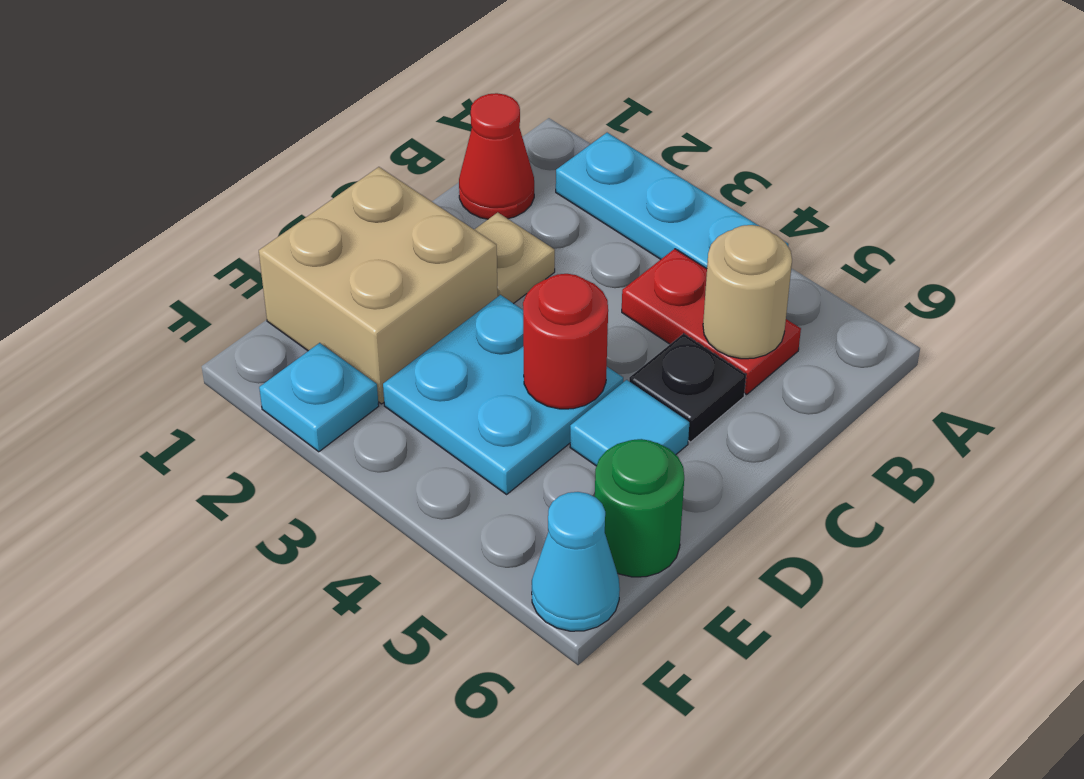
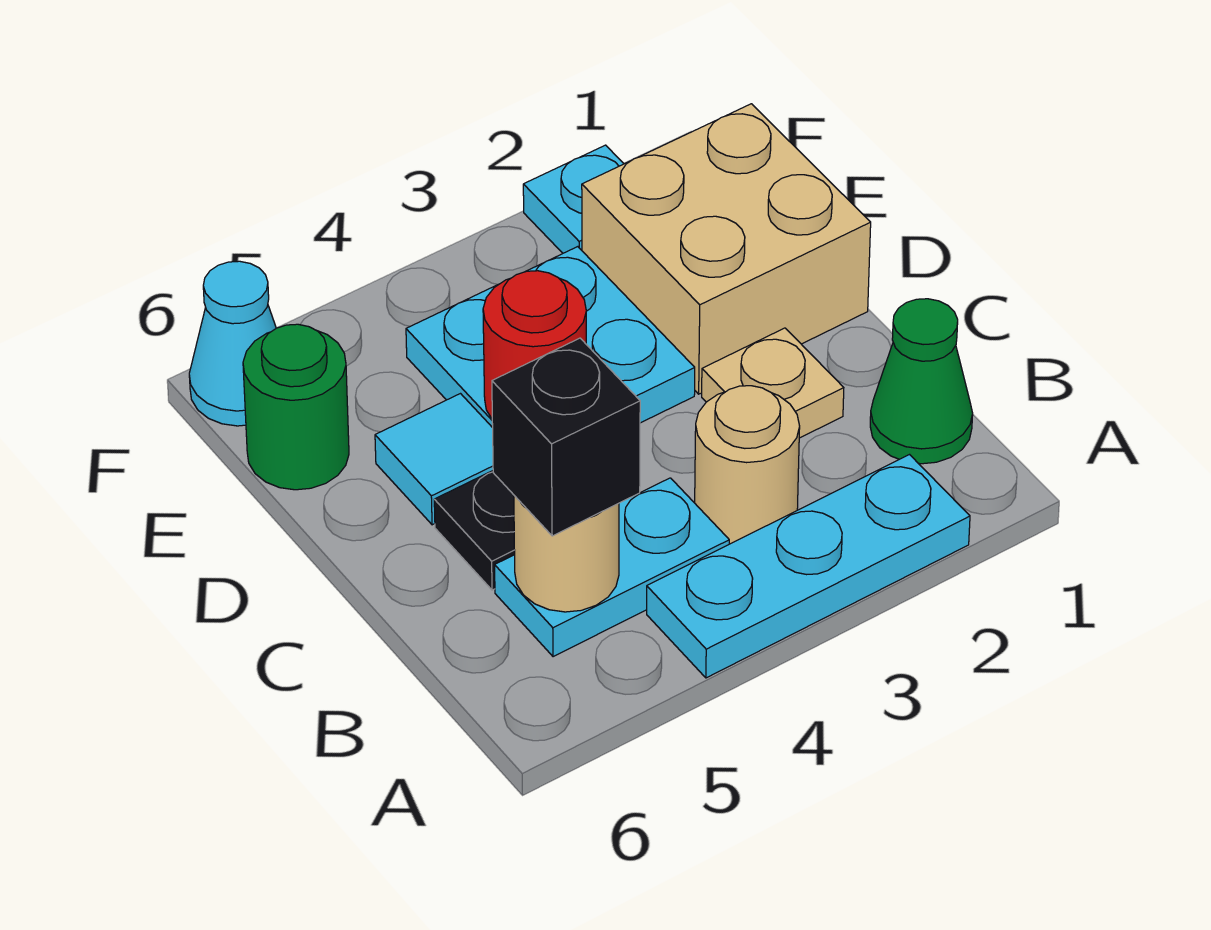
red 1x1 cone [459,93,534,219] -> green 1x1 cone [870,299,973,464]
none -> tan 1x1 round brick [695,386,800,544]
red 1x2 plate [622,249,801,395] -> cyan 1x2 plate [495,478,729,657]
none -> black 1x1 brick [492,338,640,536]

